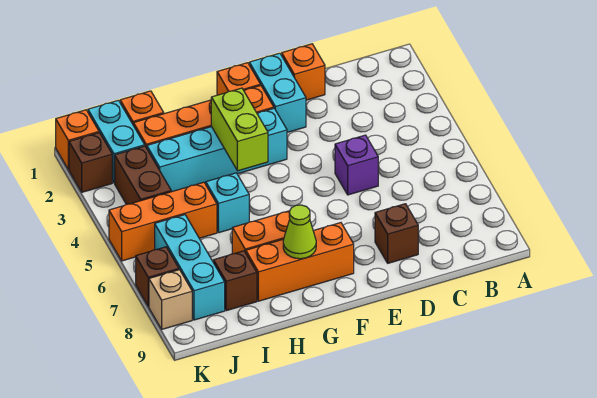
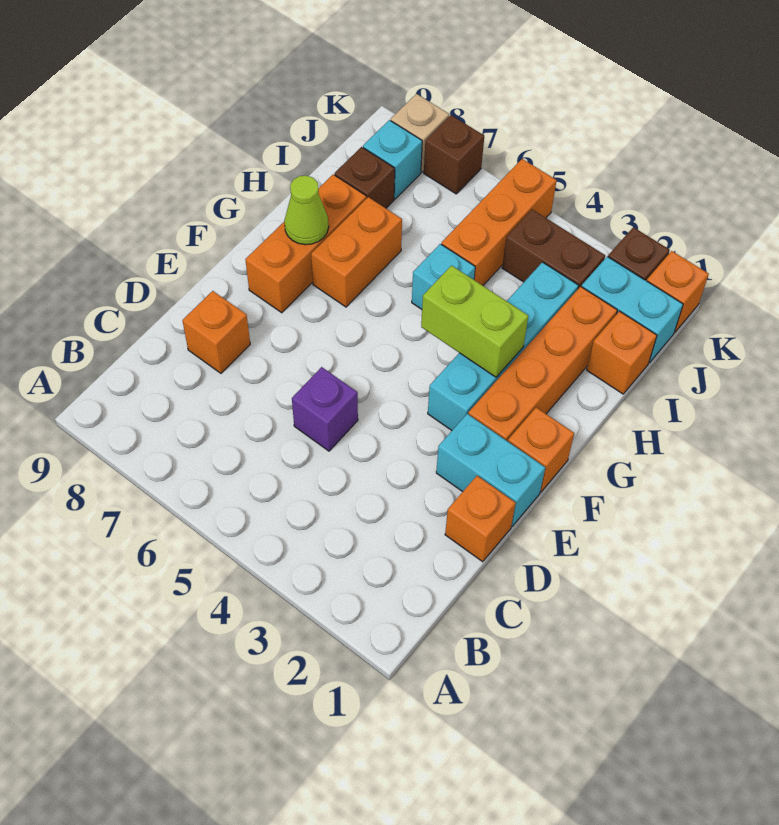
brown 1x1 brick [375,204,418,263] -> orange 1x1 brick [182,291,250,373]
cyan 1x3 brick [155,215,225,320] -> cyan 1x1 brick [363,120,422,199]

